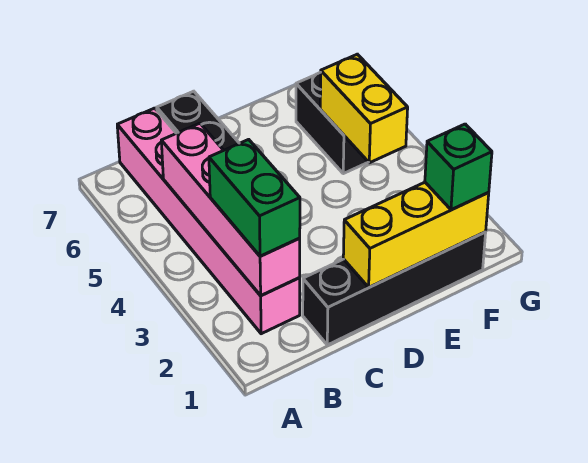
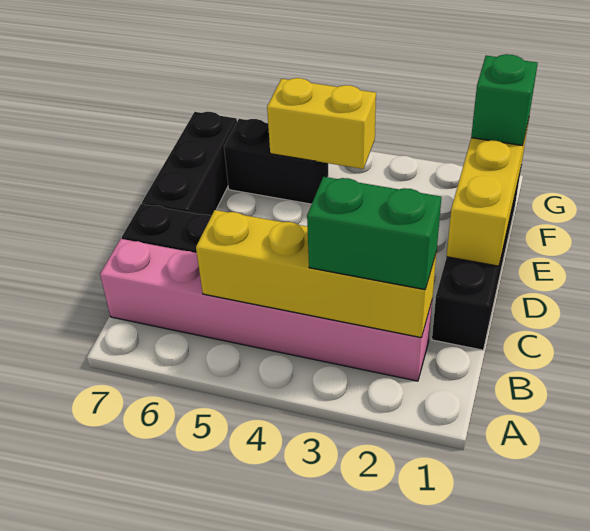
pink 1x4 brick [161,123,300,296] -> yellow 1x4 brick [196,210,437,338]
none -> black 1x3 brick [142,112,237,216]

